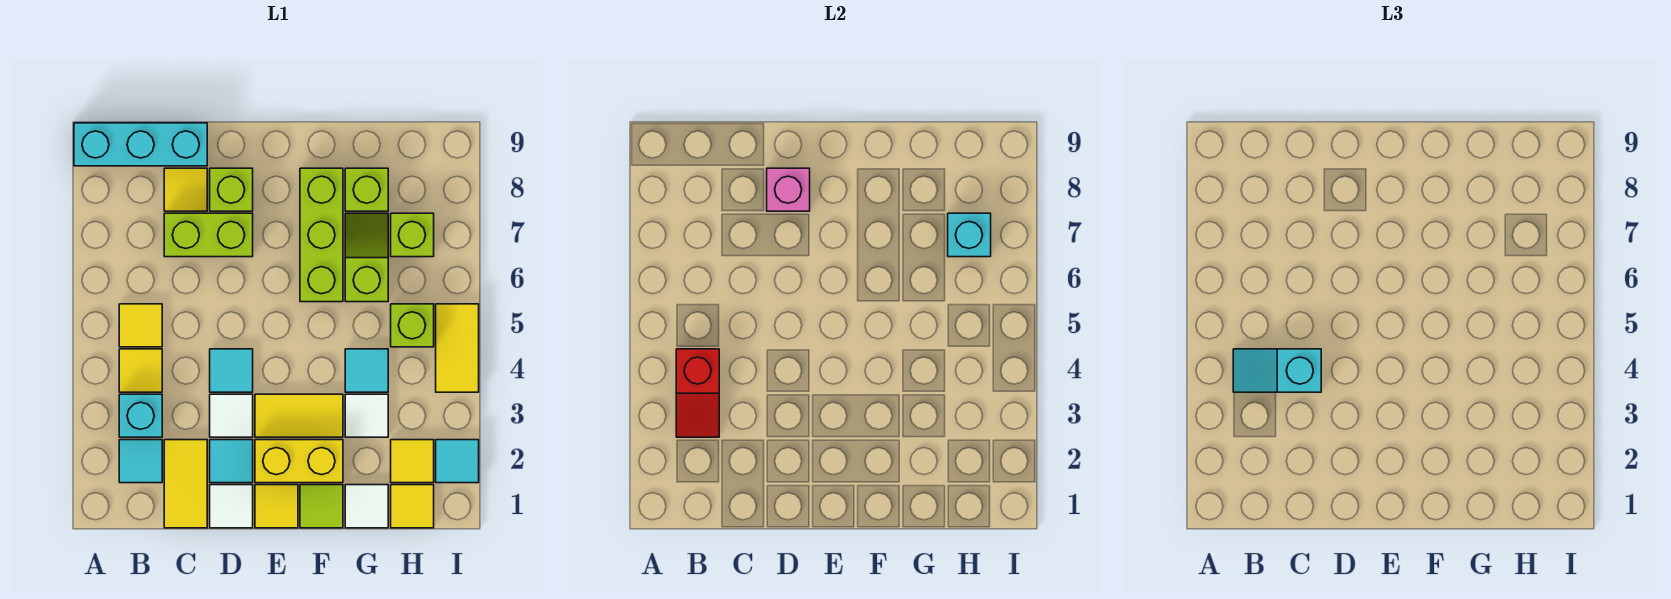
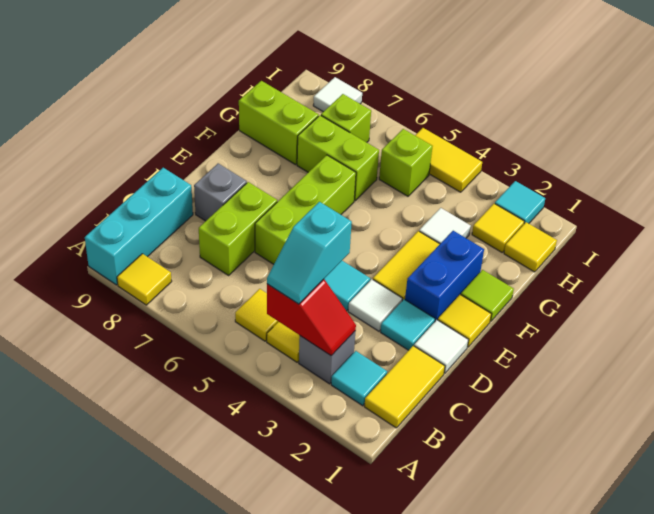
cyan 1x1 brick [119,394,162,437] -> grey 1x1 brick [299,331,355,384]
yellow 1x2 tile [164,440,207,528] -> yellow 1x2 tile turned to [364,346,445,428]
yellow 1x1 tile [164,168,207,211] -> yellow 1x1 tile moved to [117,254,172,305]
lime 1x1 brick [210,168,253,211] -> grey 1x1 brick [194,163,247,221]
pink 1x1 brick [767,168,810,211] -> none
yellow 1x2 brick [255,440,343,483] -> blue 1x2 brick [405,231,484,321]
lime 1x3 brick [300,168,343,302] -> lime 1x3 brick turned to [255,155,356,264]
white 1x1 tile [345,485,388,528] -> white 1x1 tile moved to [313,77,362,112]
cyan 1x1 tile [345,349,388,392] -> none
lime 1x2 slope [345,213,388,302] -> lime 1x2 brick [297,115,379,201]
lime 1x1 brick [345,168,388,211] -> lime 1x2 brick [239,81,319,165]
cyan 1x1 brick [948,213,991,257] -> none

